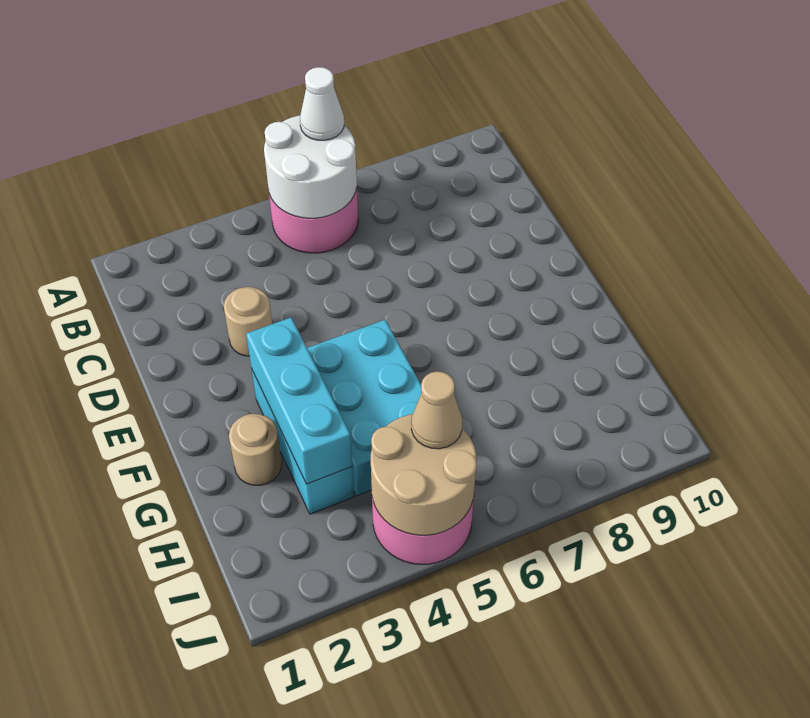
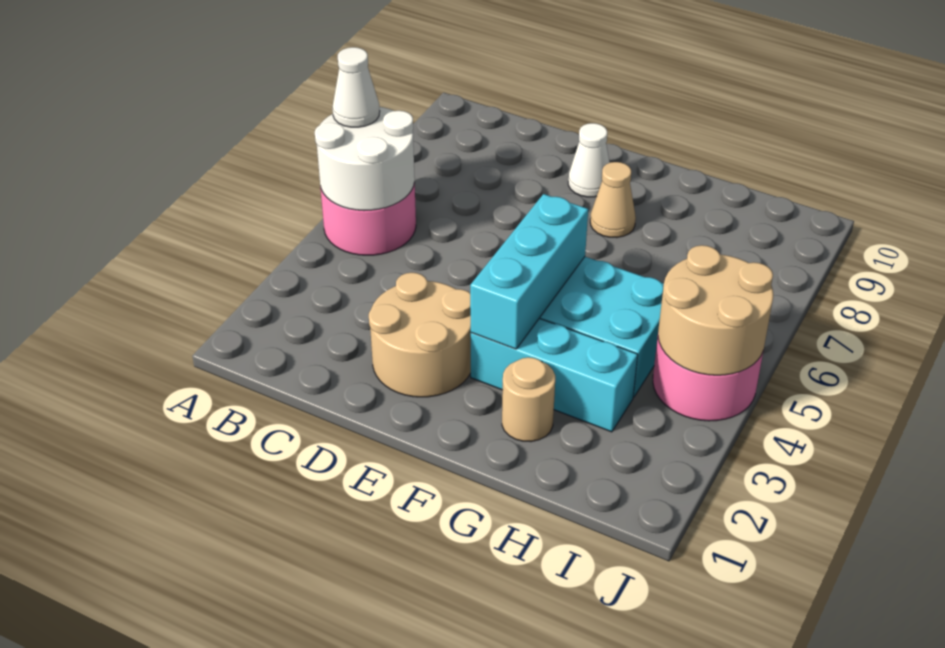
tan 1x1 round brick [224,287,272,356] -> tan 2x2 round brick [369,272,471,397]
none -> white 1x1 cone [568,123,610,197]
cyan 1x3 brick [246,318,352,484] -> cyan 1x3 brick turned to [470,194,588,349]
tan 1x1 cone [411,371,462,449] -> tan 1x1 cone moved to [590,162,636,238]

